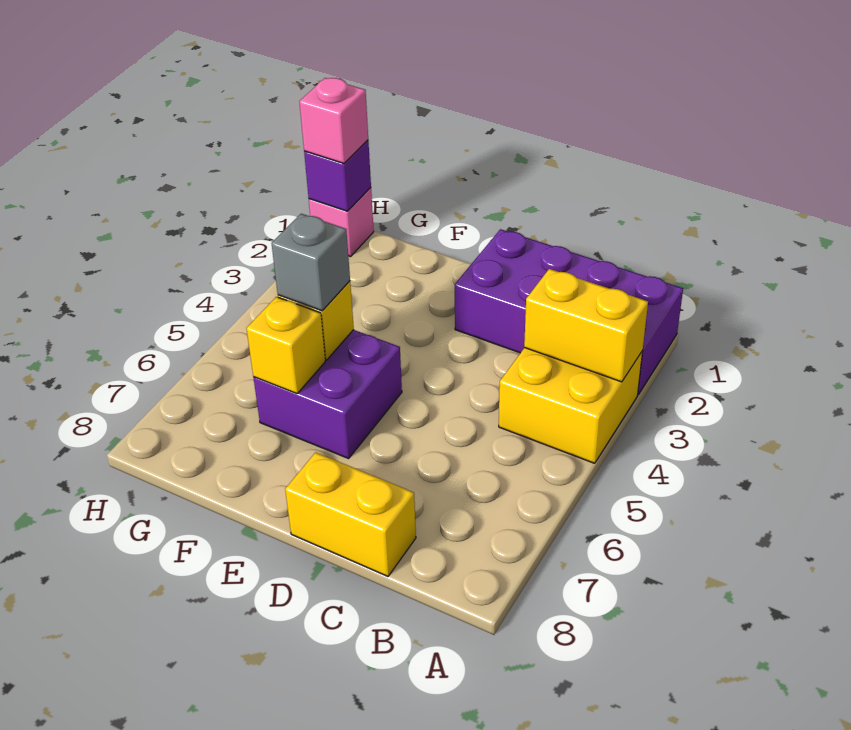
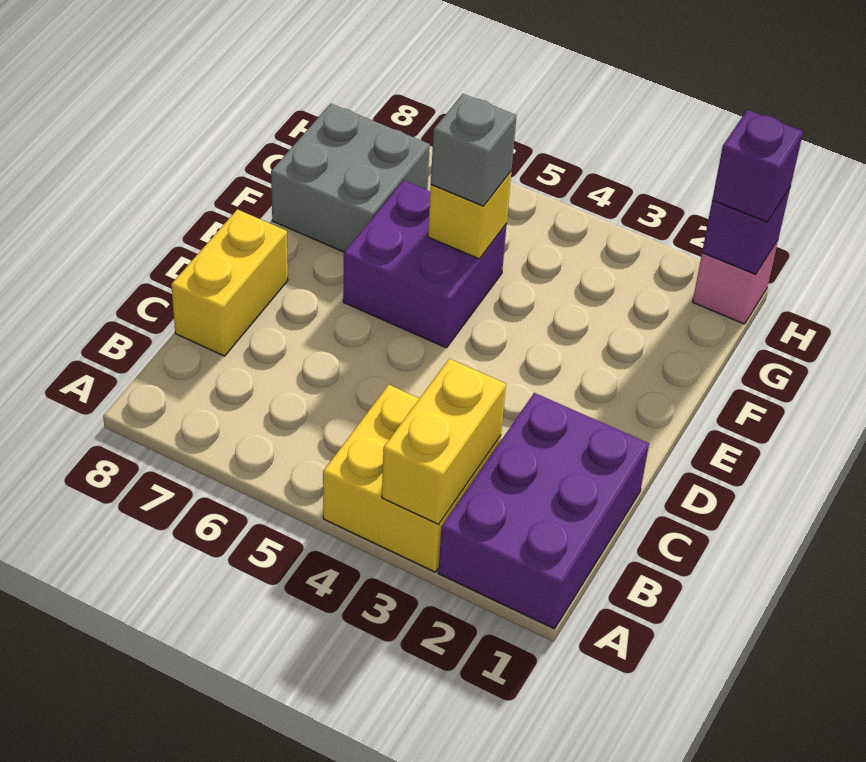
purple 2x4 brick [455,229,683,394] -> purple 2x3 brick [438,393,649,629]
yellow 1x1 brick [246,297,325,394] -> none
none -> grey 2x2 brick [271,104,430,252]
pink 1x1 brick [299,78,368,163] -> purple 1x1 brick [712,110,803,222]

